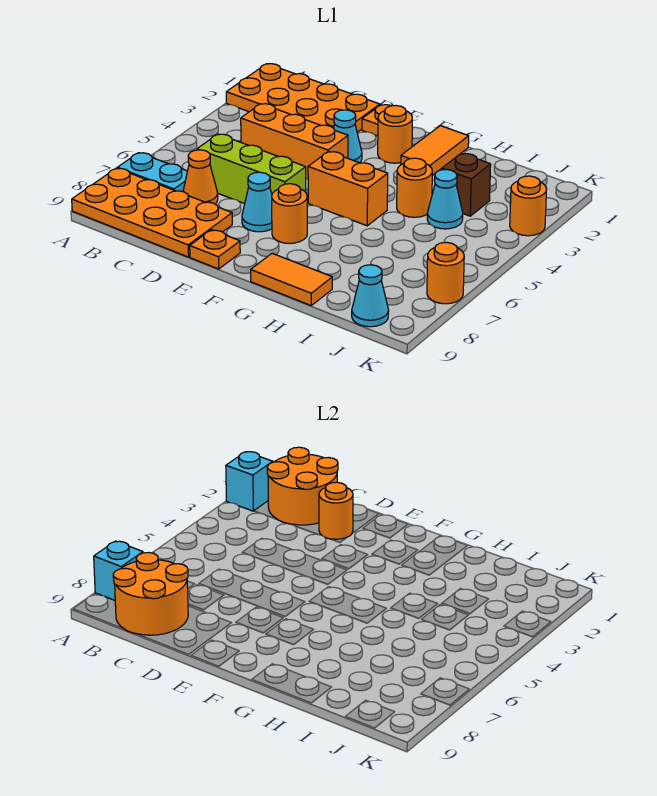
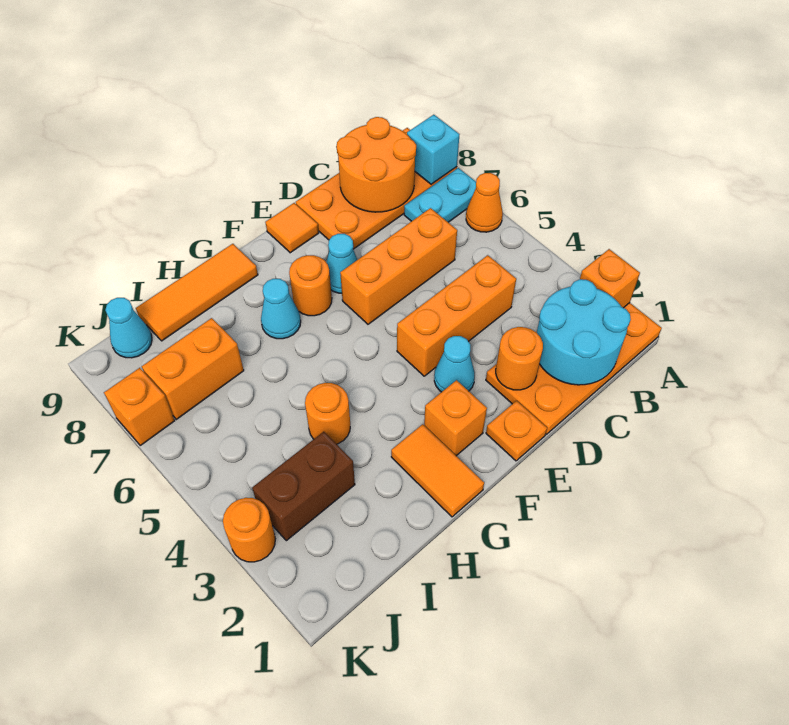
cyan 1x1 brick [226,452,273,511] -> orange 1x1 brick [580,249,640,308]
orange 2x2 round brick [267,447,338,525] -> cyan 2x2 round brick [537,279,631,385]
lime 1x3 brick [197,134,306,204] -> orange 1x3 brick [340,208,457,324]
orange 1x1 cone [183,150,218,204] -> orange 1x1 cone moved to [466,173,503,232]
orange 1x1 plate [190,230,240,269] -> orange 1x1 tile [265,203,319,253]
orange 1x1 round brick [378,106,412,163] -> orange 1x1 brick [424,380,487,456]
orange 1x2 brick [308,151,388,226] -> orange 1x2 brick moved to [142,318,244,419]
orange 1x2 tile [251,253,332,305] -> orange 1x3 tile [136,244,258,341]
brown 1x1 brick [442,153,491,216] -> brown 1x2 brick [252,432,355,541]
cyan 1x1 cone [427,169,463,229] -> cyan 1x1 cone moved to [261,279,301,339]
orange 1x1 round brick [427,242,464,304] -> orange 1x1 brick [104,368,175,446]

